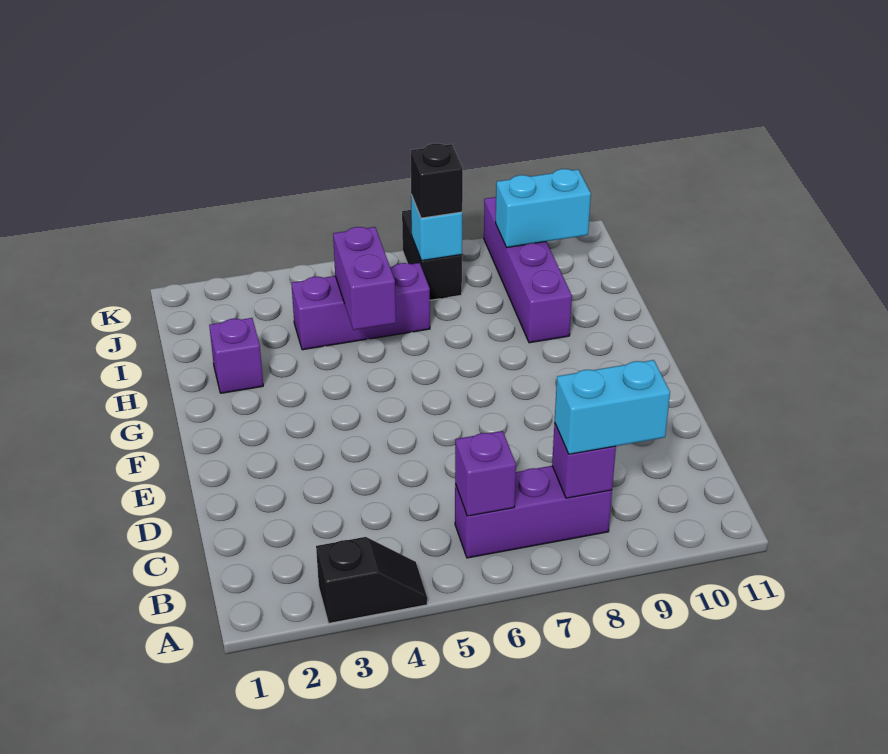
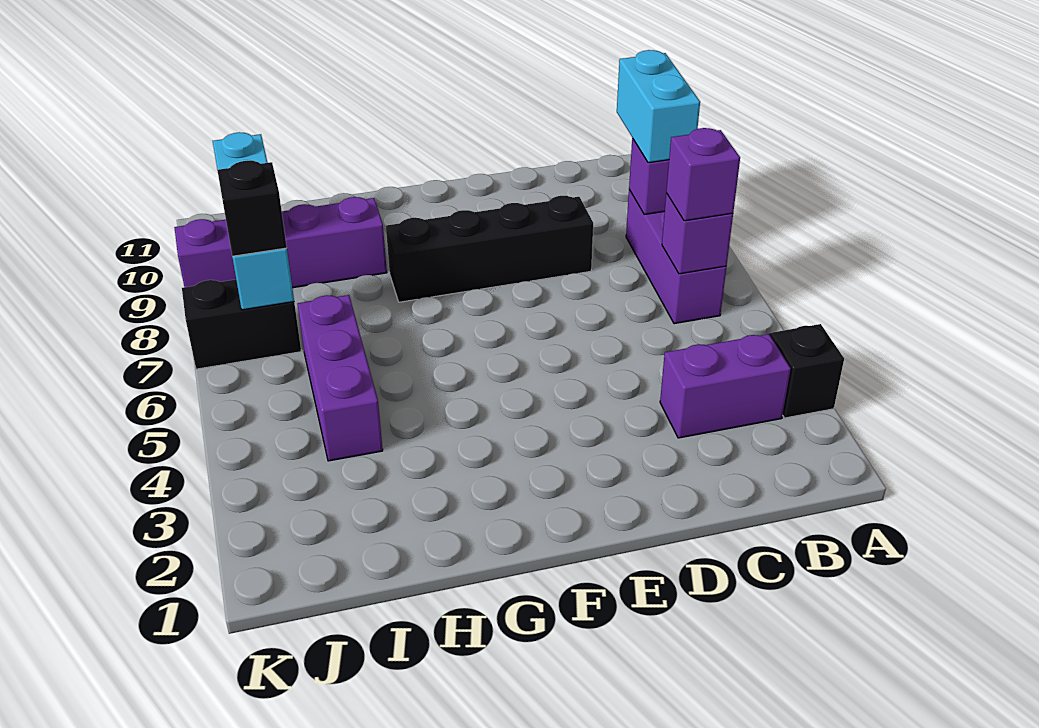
none -> black 1x4 brick [386,196,593,302]
purple 1x1 brick [209,318,263,393] -> purple 1x1 brick moved to [666,128,740,221]
purple 1x2 brick [333,227,396,330] -> purple 1x2 brick moved to [660,334,791,438]

